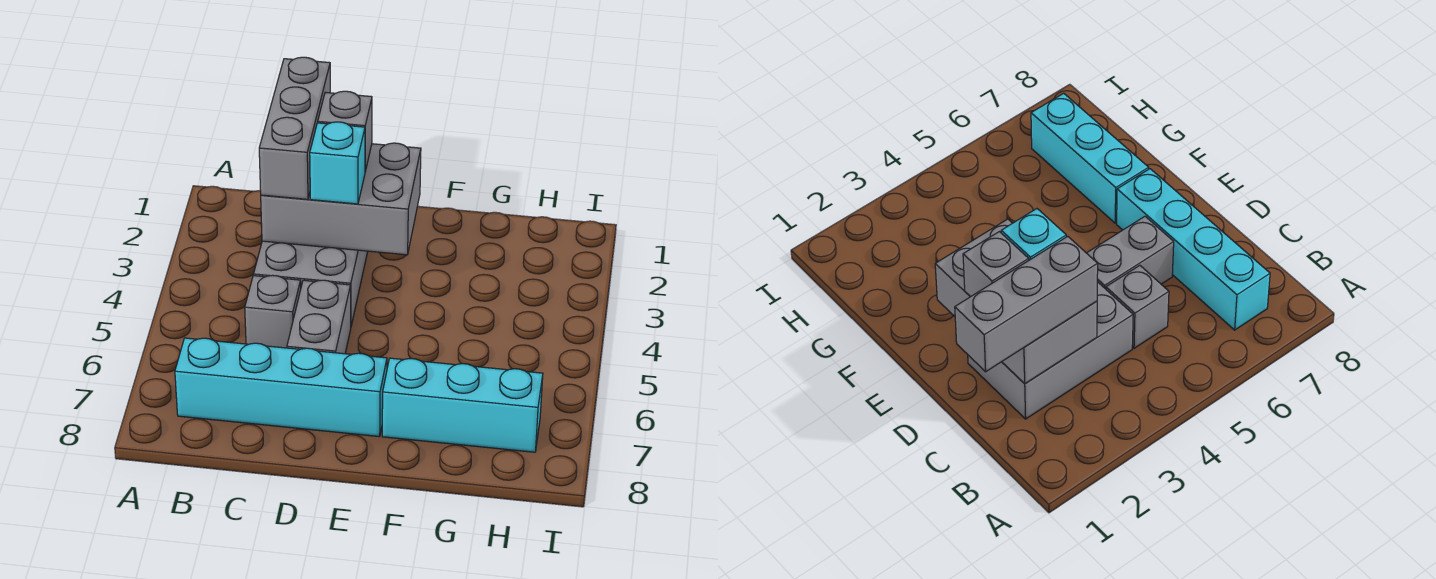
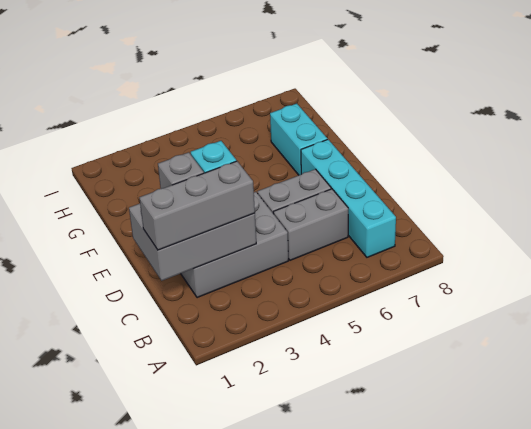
grey 2x3 brick [261,143,421,255] -> grey 2x3 brick turned to [129,204,256,281]
grey 1x1 brick [245,275,301,348] -> grey 1x2 brick [273,189,348,260]
cyan 1x3 brick [382,358,543,452] -> cyan 1x2 brick [270,104,327,175]

